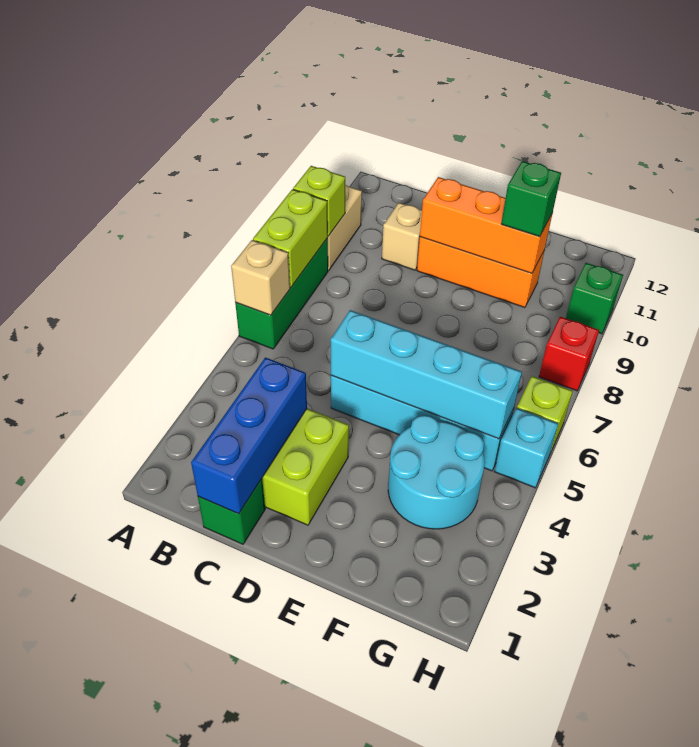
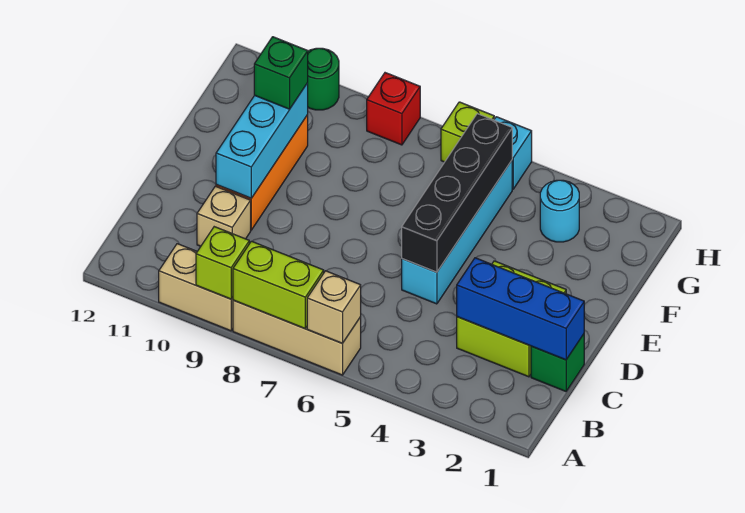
green 1x3 brick [235,238,328,349] -> tan 1x3 brick [233,300,361,375]
cyan 1x4 brick [331,310,522,439] -> black 1x4 brick [402,114,512,272]
orange 1x3 brick [420,177,552,273] -> cyan 1x3 brick [216,83,308,198]
cyan 2x2 round brick [388,415,485,529] -> cyan 1x1 round brick [540,180,579,242]
green 1x1 brick [566,263,623,334] -> green 1x1 round brick [308,48,339,110]

